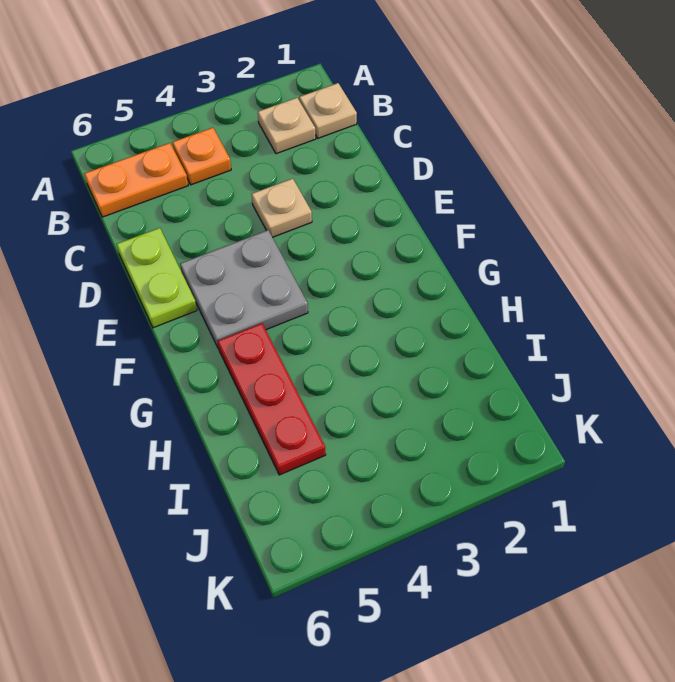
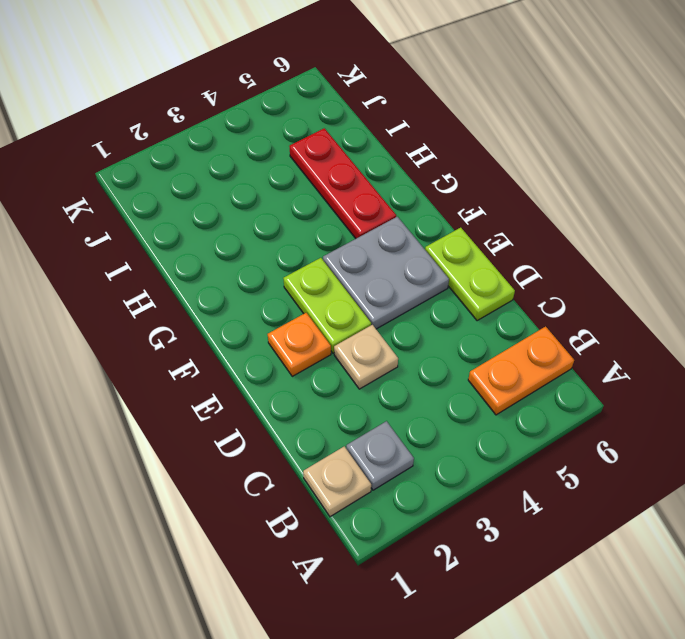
tan 1x1 plate [258,98,316,154] -> grey 1x1 plate [346,421,414,490]
orange 1x1 plate [172,128,231,185] -> orange 1x1 plate moved to [268,313,331,376]
none -> lime 1x2 plate [283,258,371,353]

